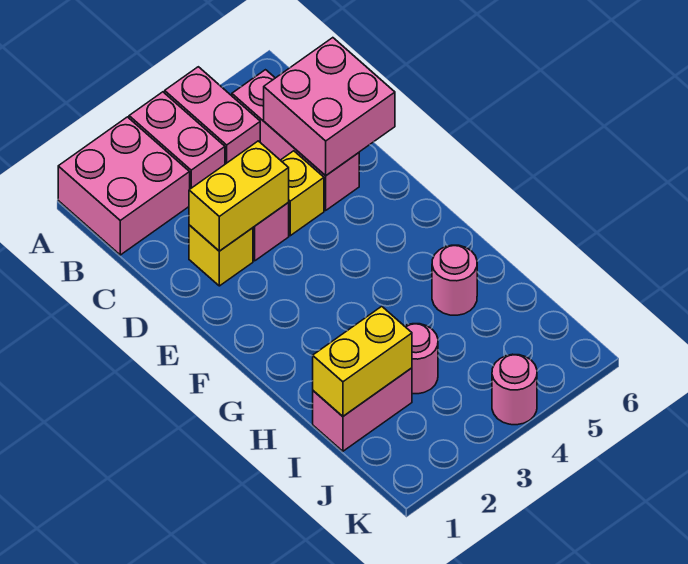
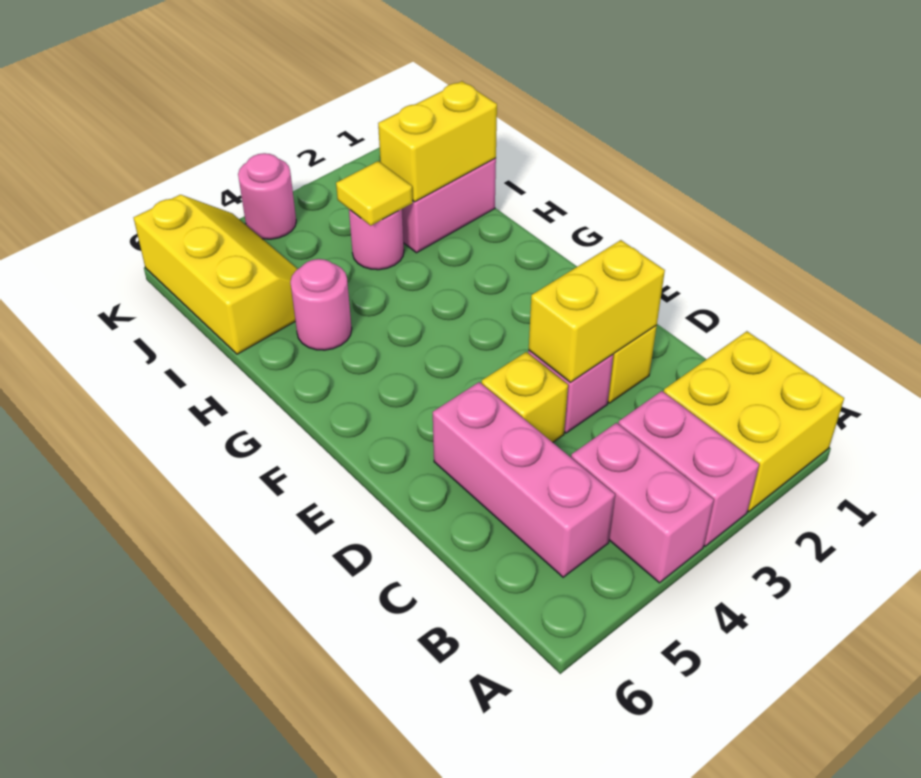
pink 2x2 brick [58,117,190,255] -> yellow 2x2 brick [664,331,844,512]
pink 2x2 brick [264,38,395,176] -> none
none -> yellow 1x1 tile [336,161,413,226]
none -> yellow 2x3 slope [134,195,297,354]

